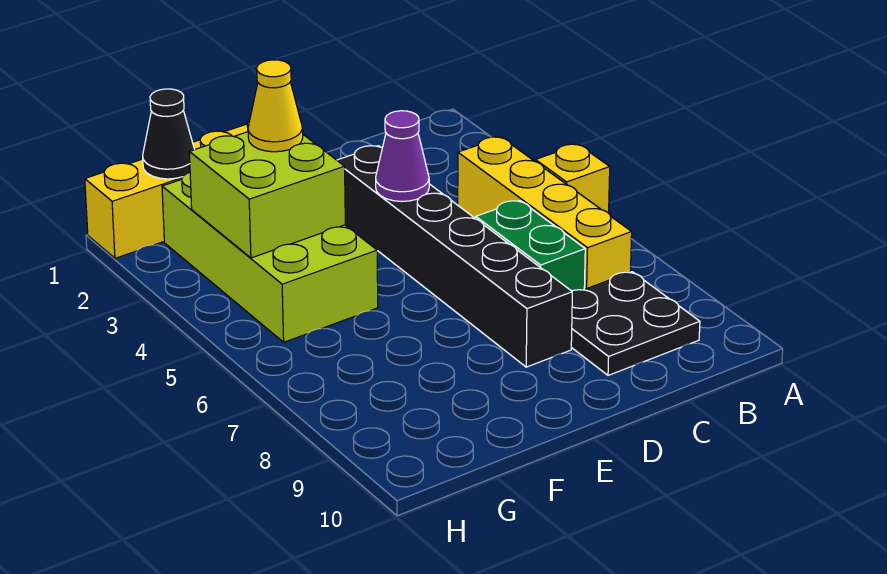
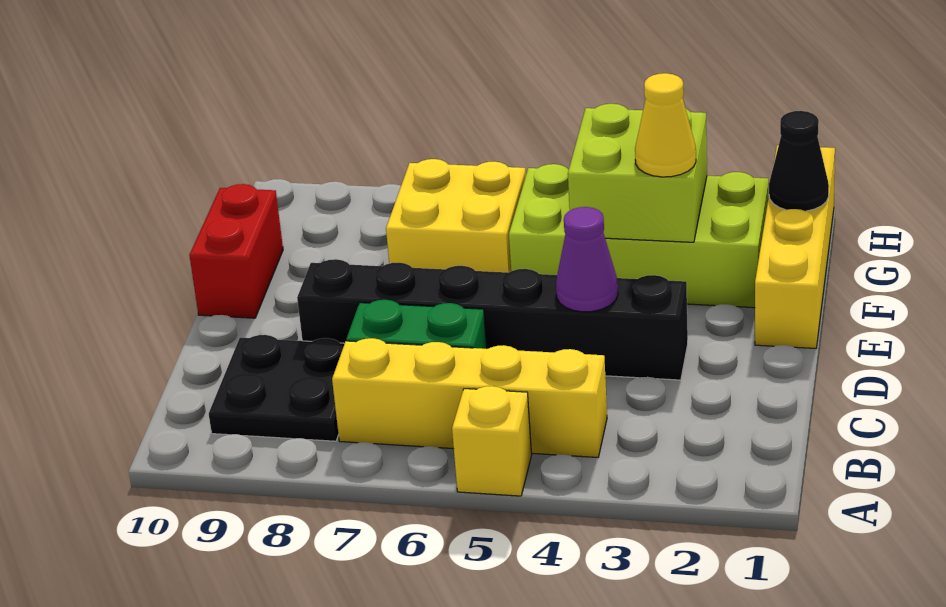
none -> red 1x2 brick [189,184,283,318]
none -> yellow 2x2 brick [386,159,526,273]

